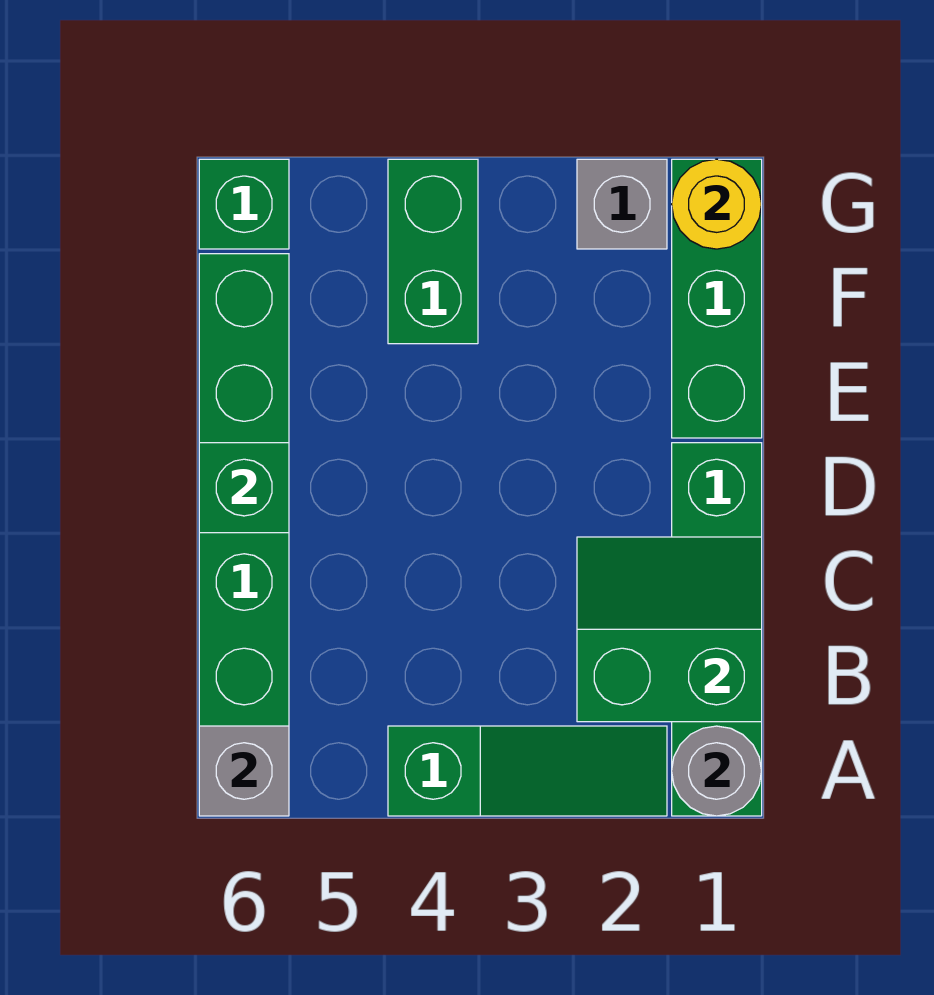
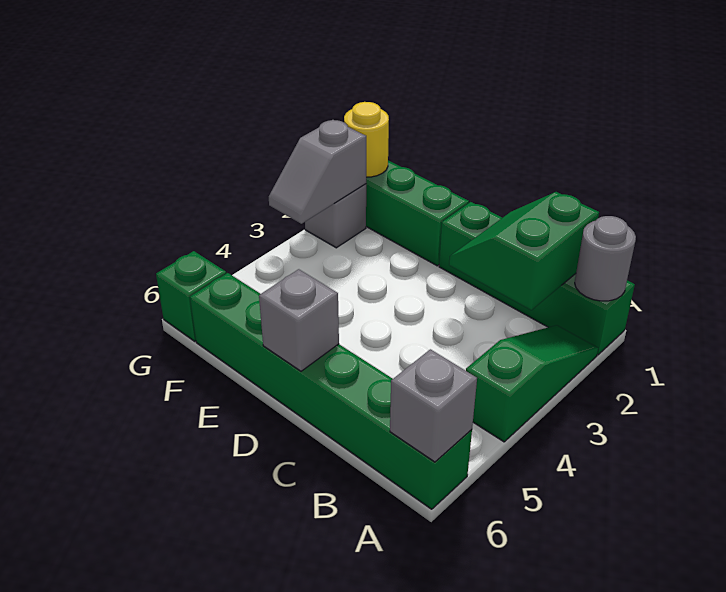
green 1x1 brick [199,443,289,533] -> grey 1x1 brick [259,269,339,371]
green 1x2 brick [388,159,478,344] -> none
none -> grey 1x2 slope [269,120,366,224]

